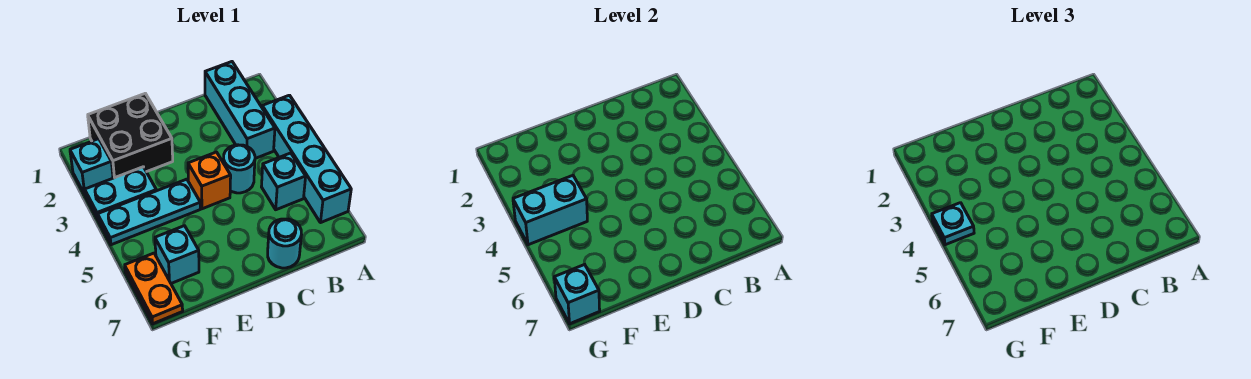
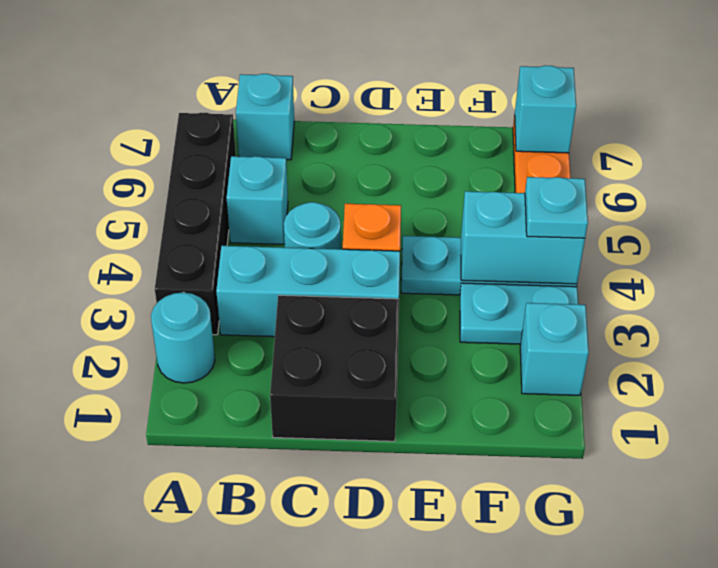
cyan 1x4 brick [262,95,351,223] -> black 1x4 brick [155,113,236,335]
cyan 1x3 brick [205,62,275,158] -> cyan 1x3 brick turned to [216,246,400,337]
cyan 1x1 round brick [268,219,302,268] -> cyan 1x1 round brick moved to [151,292,215,383]
black 2x2 brick [88,93,173,178] -> black 2x2 brick moved to [270,295,399,441]
cyan 1x1 brick [155,226,199,283] -> cyan 1x1 brick moved to [236,74,294,160]

